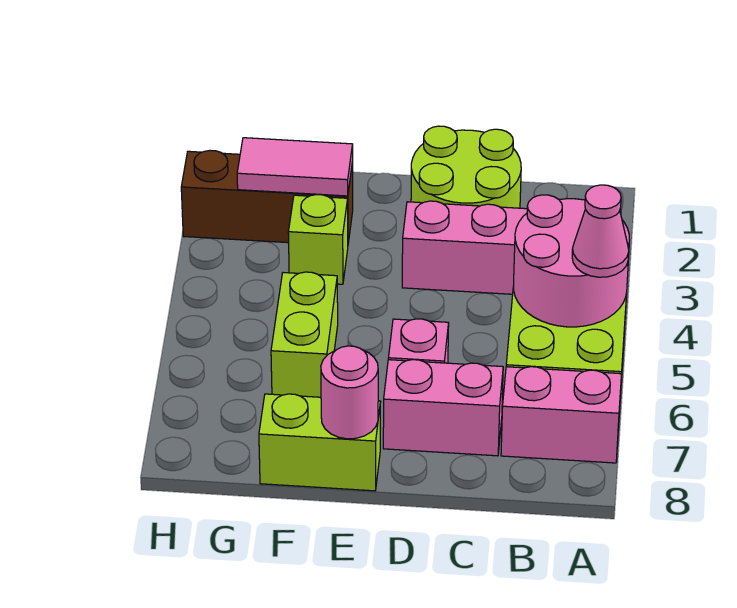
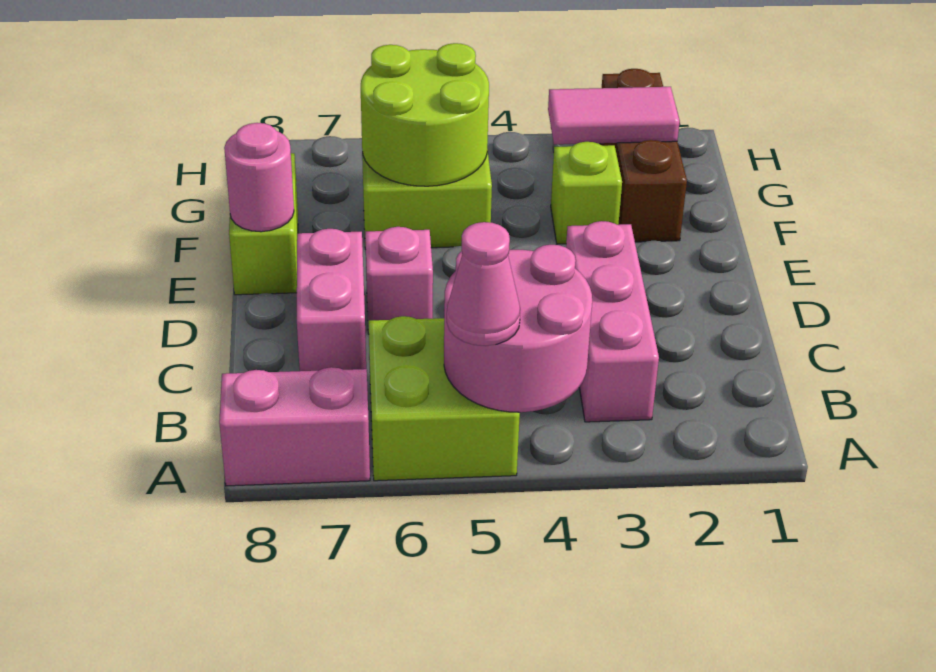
pink 1x2 brick [501,367,621,463] -> pink 1x2 brick turned to [219,367,370,486]
lime 2x2 round brick [411,126,521,208] -> lime 2x2 round brick moved to [361,43,489,186]
pink 1x2 tile [237,138,353,196] -> pink 1x2 tile turned to [548,87,680,144]

